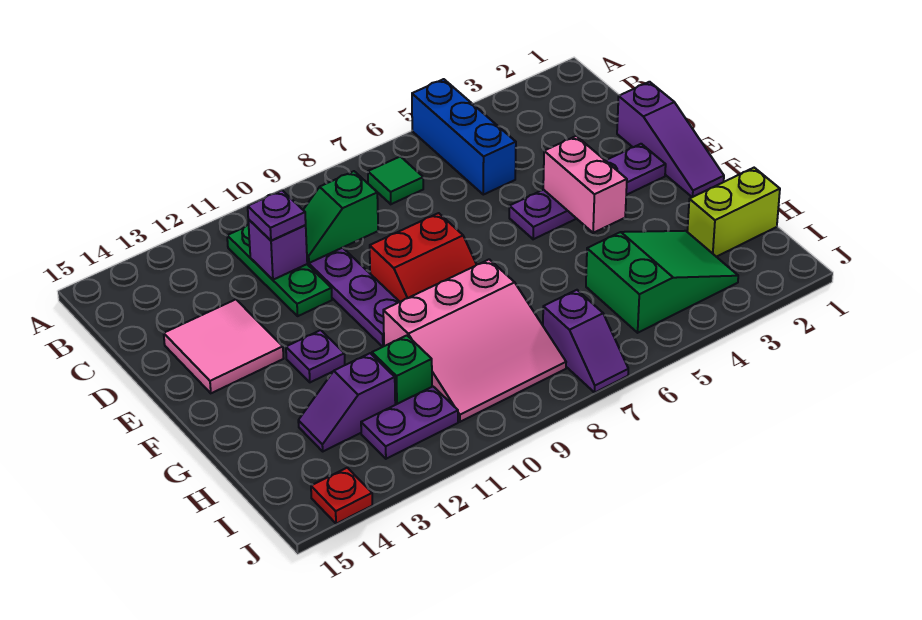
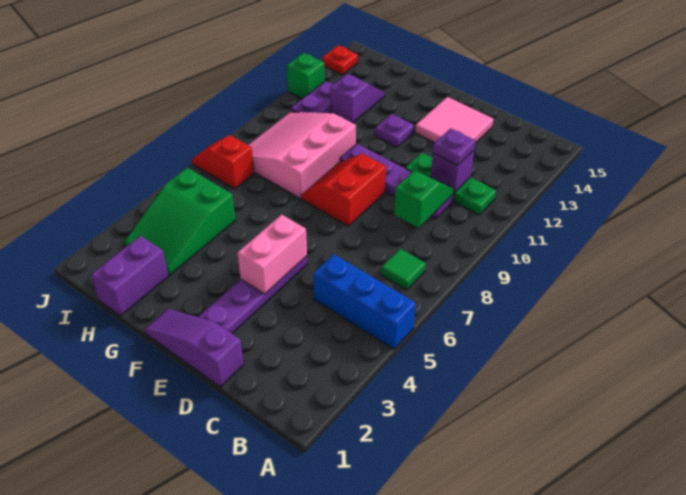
pink 1x2 brick [543,136,627,233] -> pink 1x2 brick turned to [237,215,307,294]
lime 1x2 brick [687,168,780,257] -> purple 1x2 brick [91,236,168,316]
green 1x1 brick [372,336,432,405] -> green 1x1 brick moved to [287,53,325,99]
purple 1x2 slope [543,290,628,392] -> red 1x2 slope [192,135,254,189]

